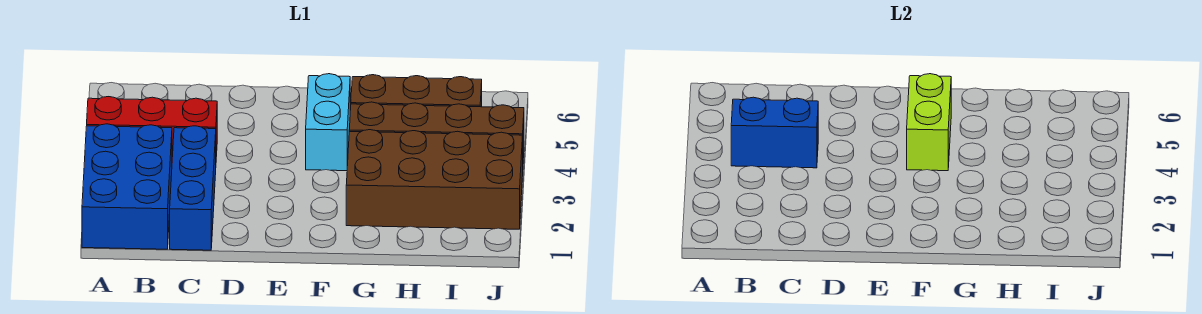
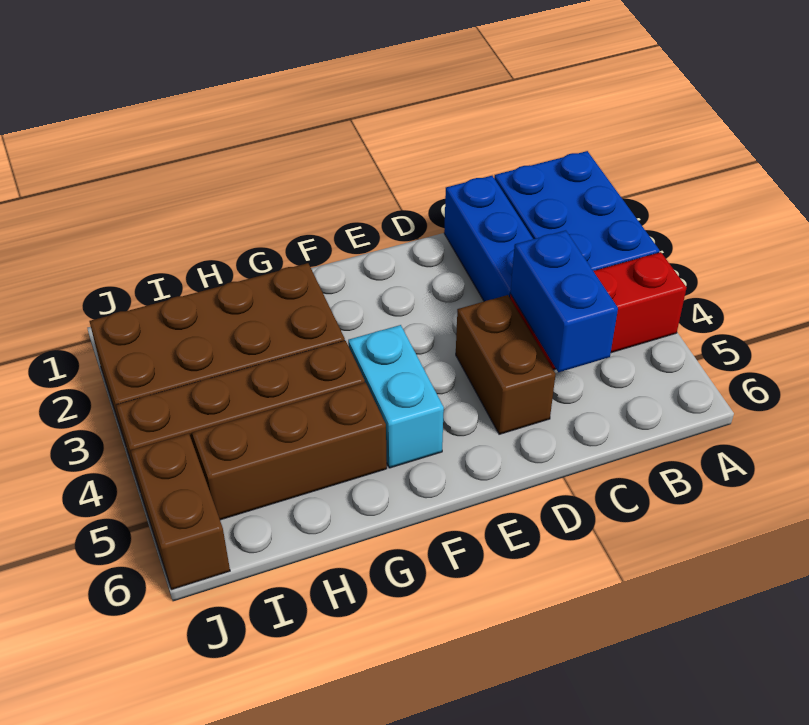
blue 1x2 brick [731,97,818,168] -> blue 1x2 brick turned to [511,230,618,372]
none -> brown 1x2 brick [456,295,556,434]
lime 1x2 brick [907,74,951,171] -> none
none -> brown 1x2 brick [131,433,230,590]

